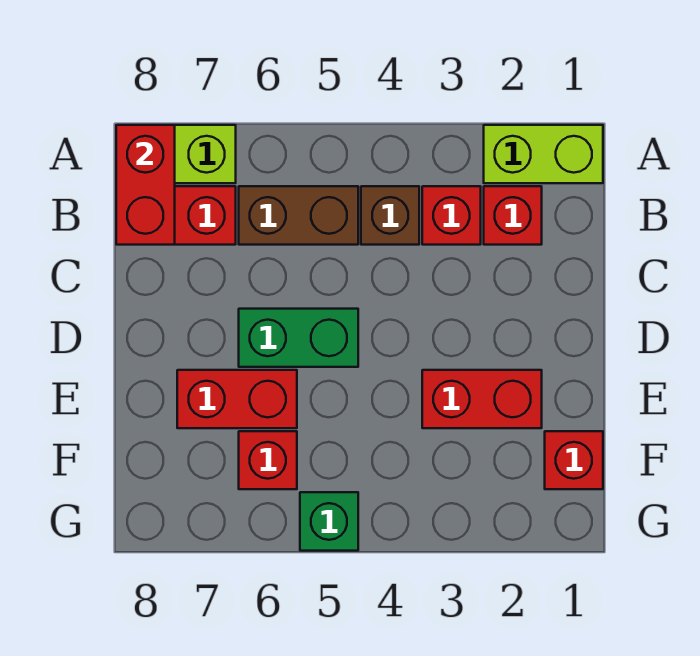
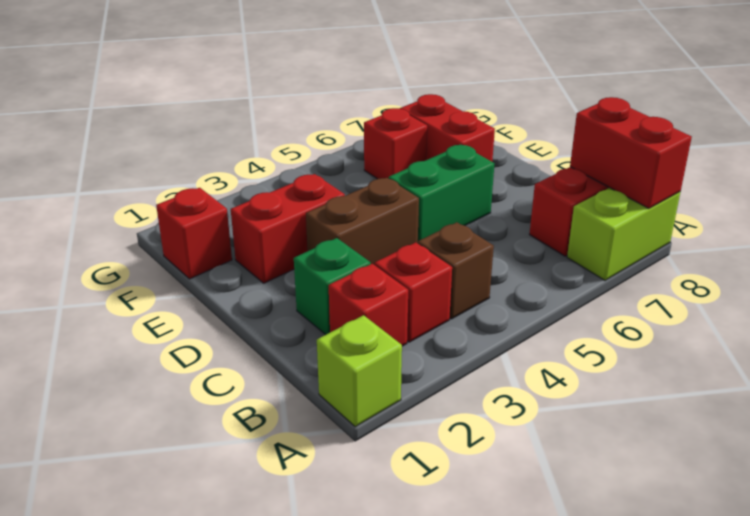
lime 1x2 brick [484,125,603,183] -> lime 1x1 brick [317,315,402,427]
brown 1x2 brick [239,186,358,245] -> brown 1x2 brick moved to [306,178,419,264]
red 1x2 brick [177,370,297,428] -> red 1x2 brick turned to [400,94,495,162]
green 1x1 brick [300,492,358,551] -> green 1x1 brick moved to [294,238,371,335]

